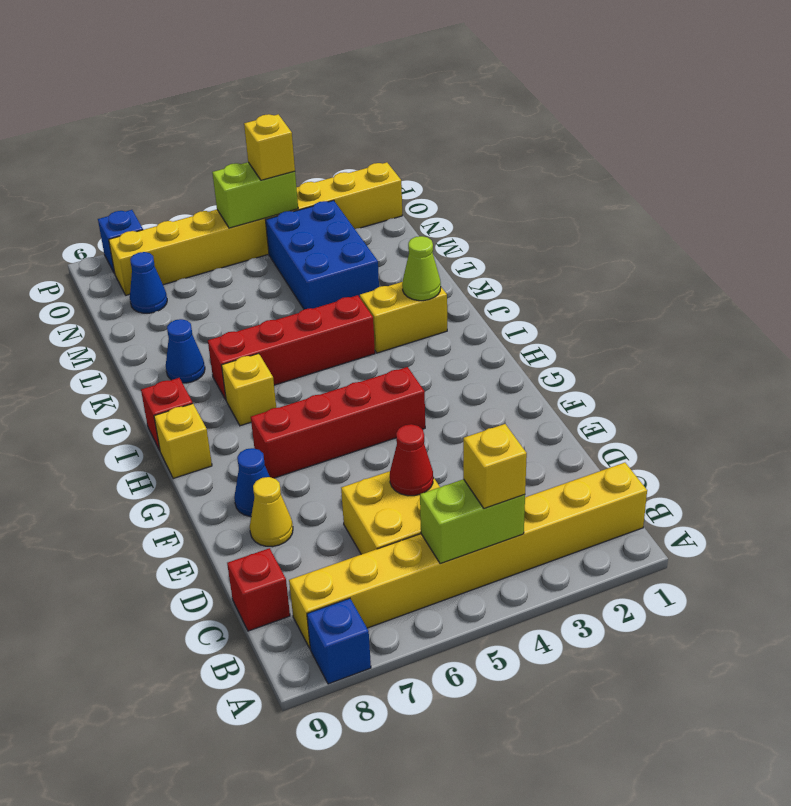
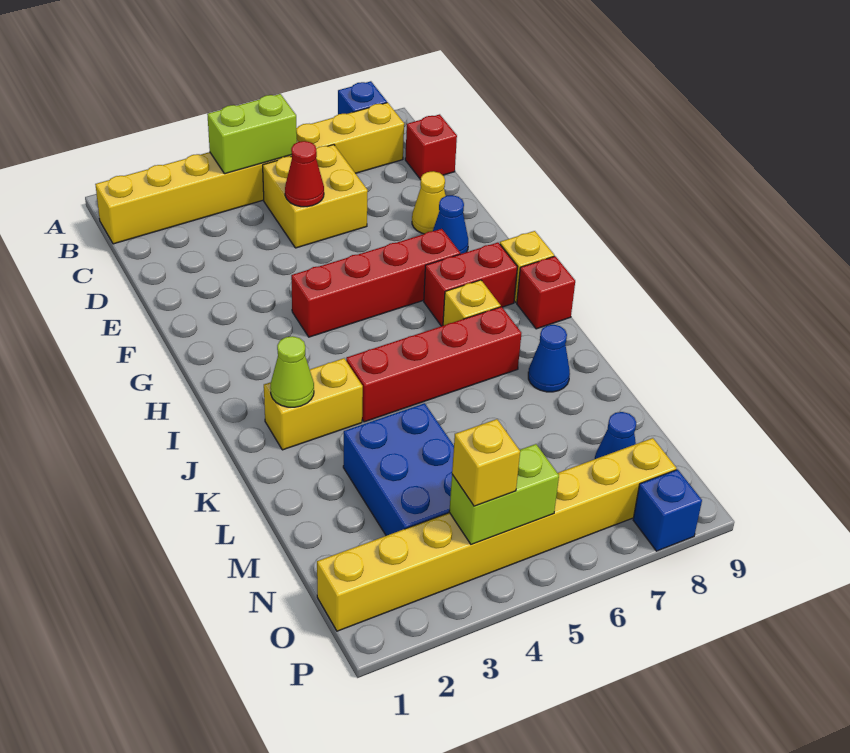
yellow 1x1 brick [463,424,527,509] -> none
none -> red 1x2 brick [424,242,517,326]

